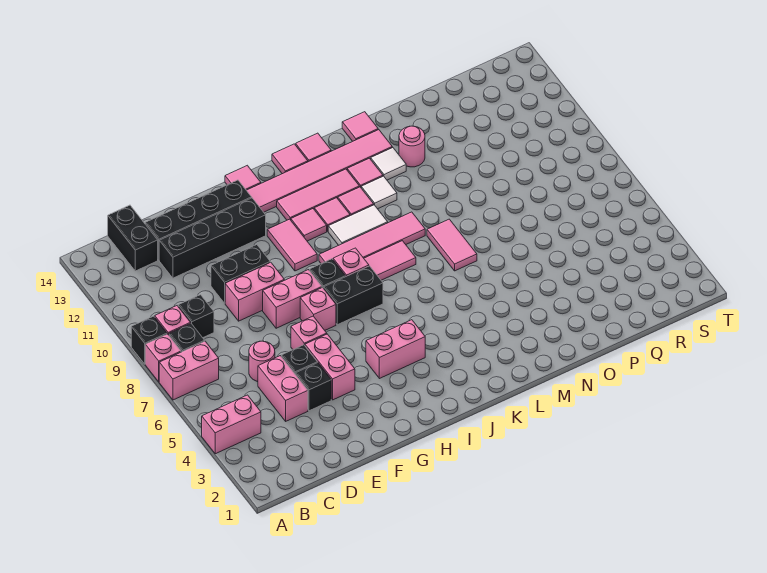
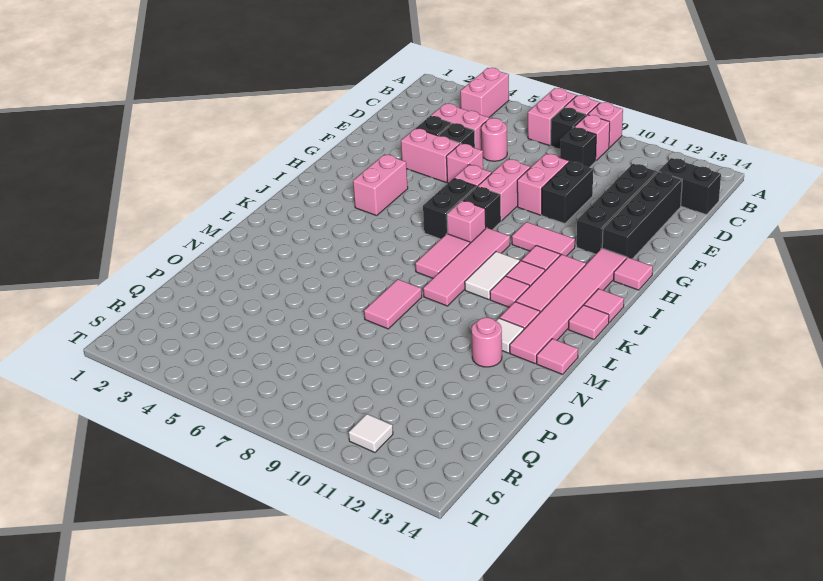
black 1x1 brick [131,316,167,364] -> pink 1x1 brick [588,102,623,148]
white 1x1 tile [361,176,397,209] -> white 1x1 tile moved to [349,414,393,453]
pink 1x2 tile [427,219,477,271] -> pink 1x2 tile turned to [364,279,422,329]

